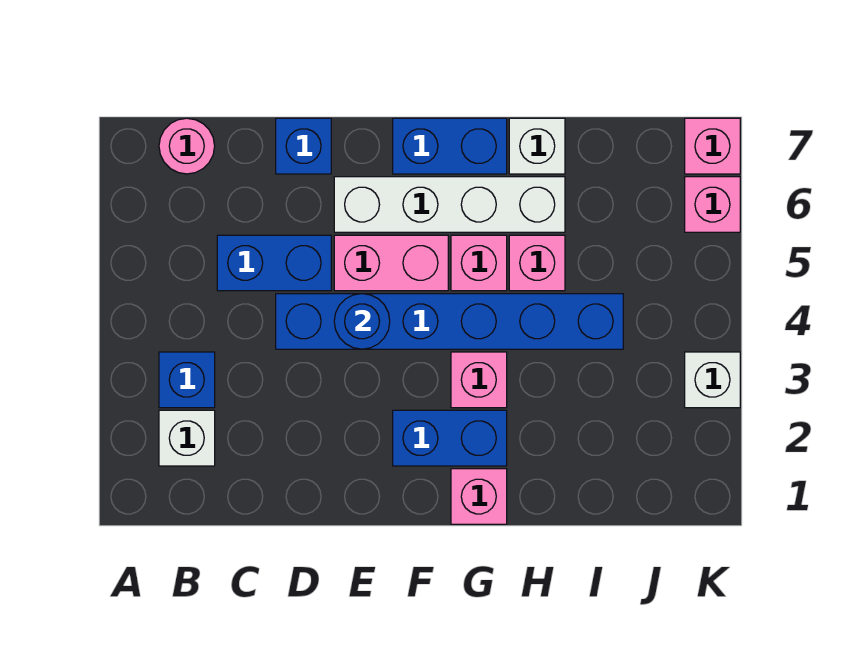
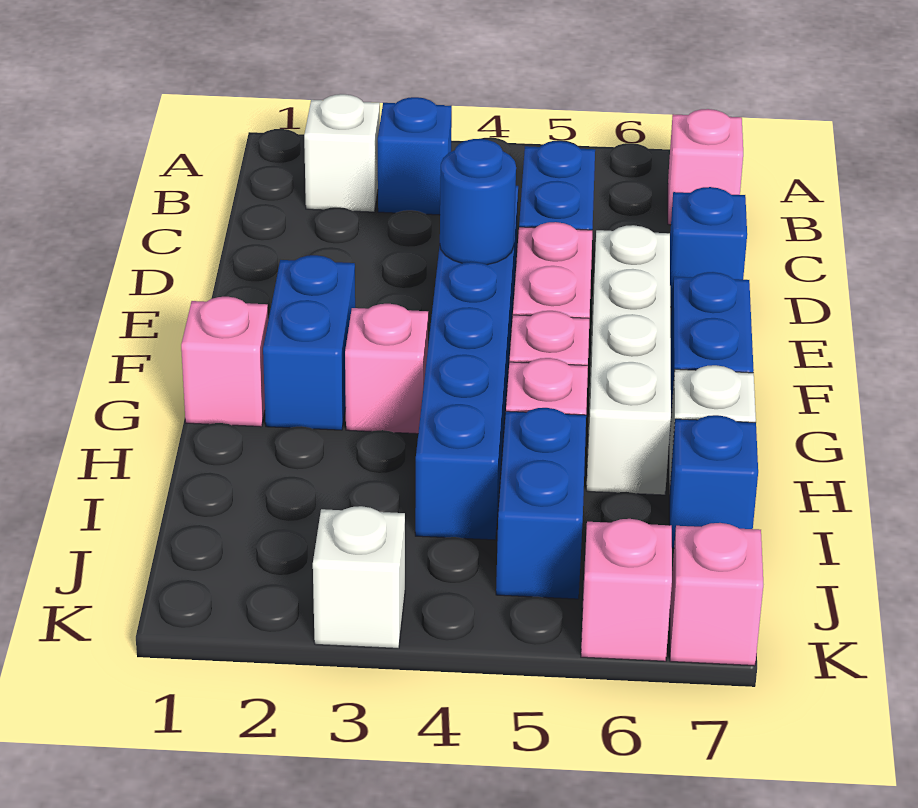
pink 1x1 round brick [159,118,215,174] -> pink 1x1 brick [668,109,743,225]
none -> blue 1x2 brick [496,408,586,599]
none -> blue 1x1 brick [669,415,758,548]

